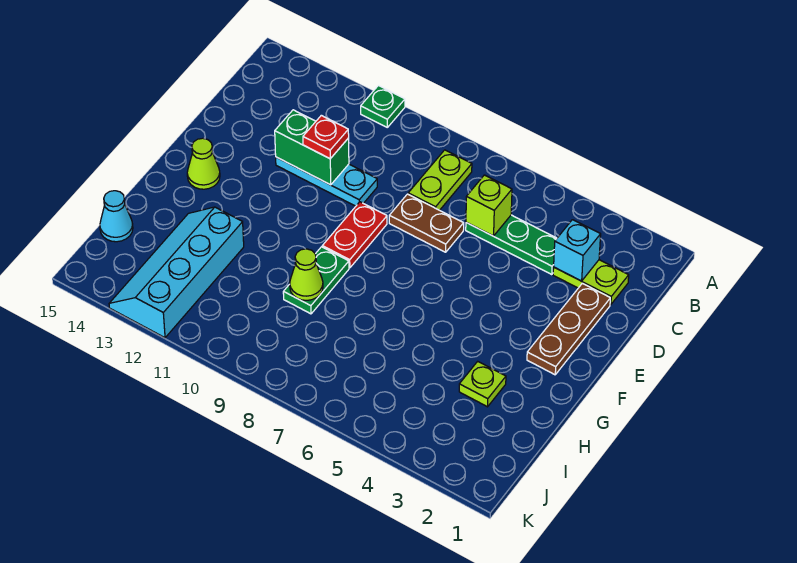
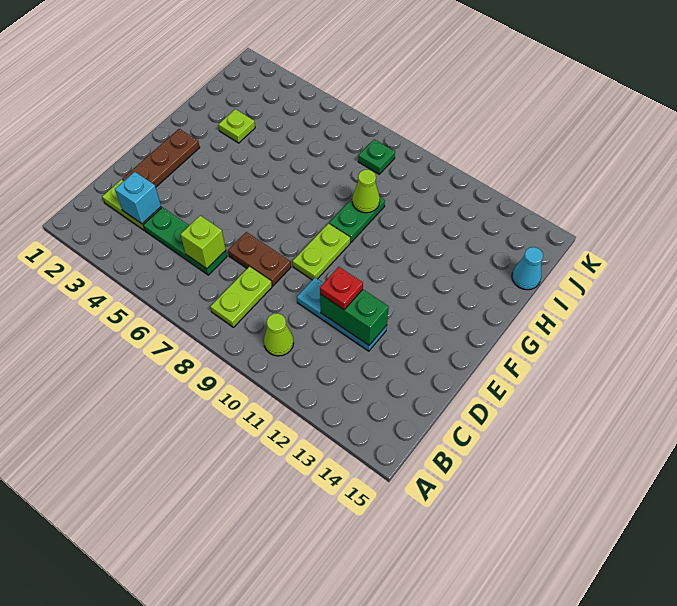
green 1x1 plate [361,86,405,127] -> green 1x1 plate moved to [358,139,395,174]
red 1x2 plate [322,202,387,268] -> lime 1x2 plate [293,224,350,280]
lime 1x1 cone [187,138,220,189] -> lime 1x1 cone moved to [264,313,294,356]
cyan 2x4 slope [109,207,244,338] -> none

